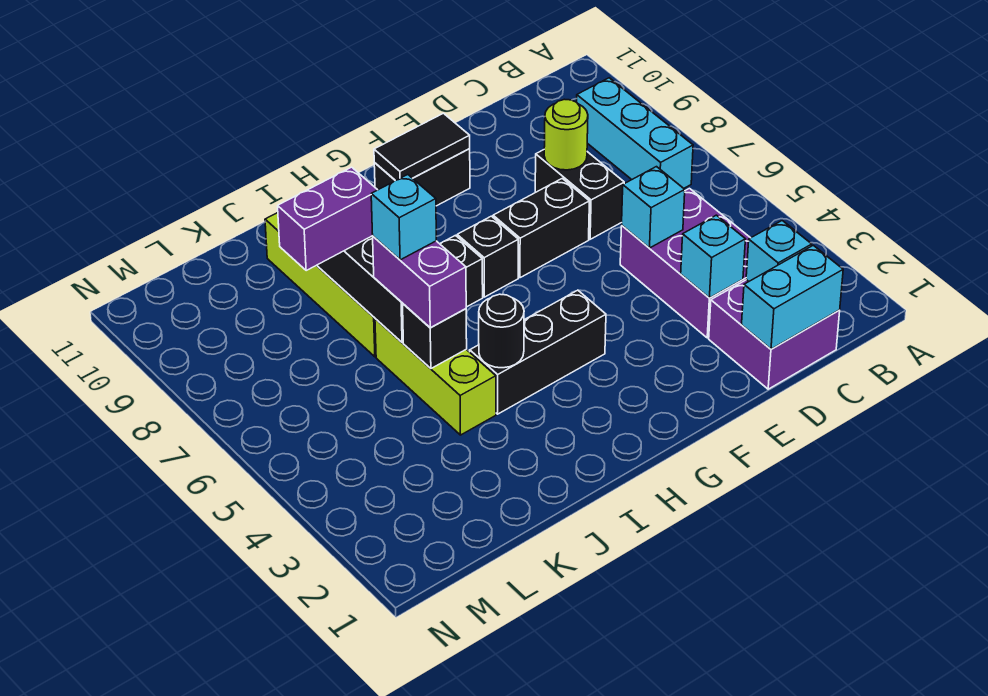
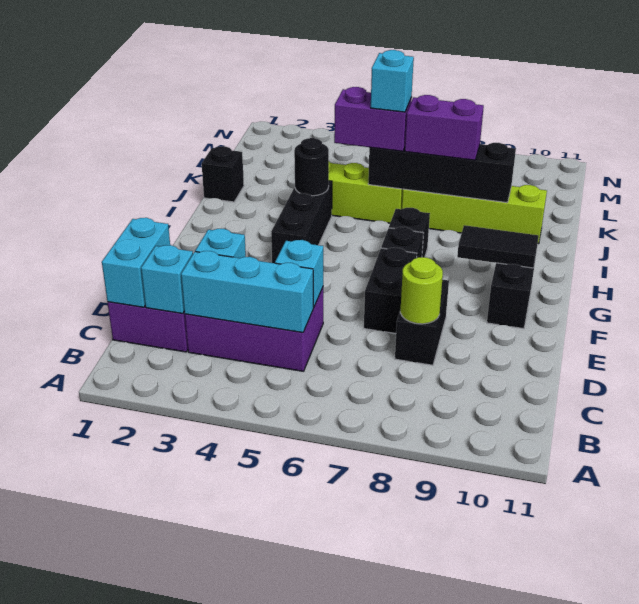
cyan 1x3 brick [577,78,693,188] -> cyan 1x3 brick moved to [181,251,314,333]
black 1x2 brick [535,150,624,239] -> black 1x2 brick turned to [395,280,449,365]
black 1x2 tile [374,113,470,180] -> black 1x2 tile turned to [457,225,539,268]
black 1x1 brick [403,304,467,368] -> black 1x1 brick moved to [202,146,244,202]
purple 1x2 brick [278,167,377,270] -> purple 1x2 brick turned to [405,95,484,160]

